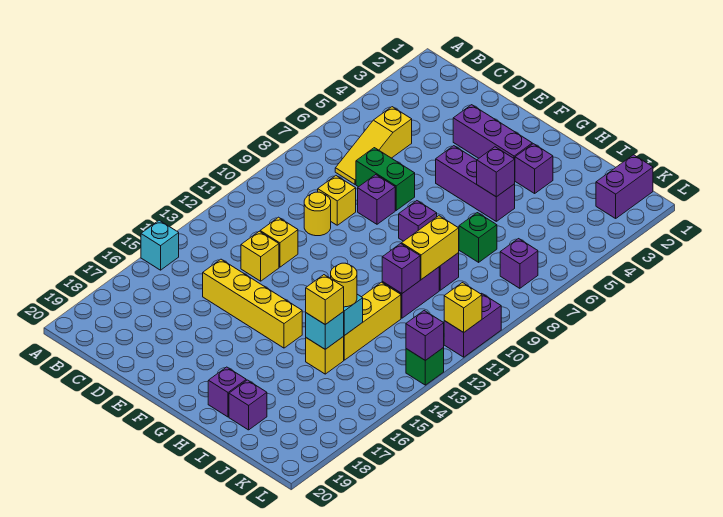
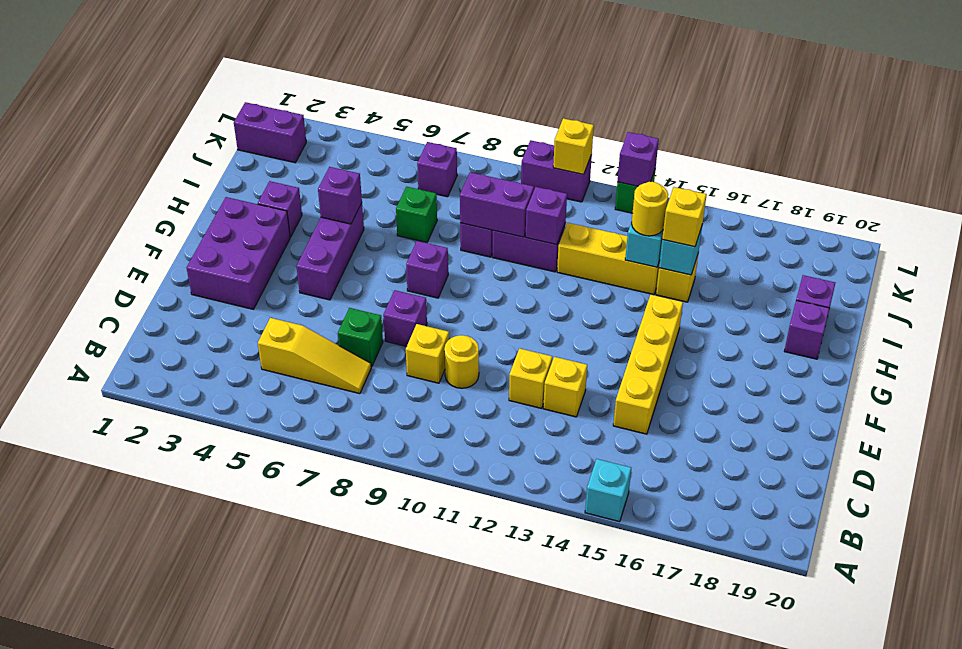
green 1x2 brick [356,148,415,210] -> green 1x1 brick [338,308,383,367]
purple 1x3 brick [453,105,532,159] -> purple 2x3 brick [187,197,290,309]
yellow 1x2 brick [402,216,459,280] -> purple 1x2 brick [460,172,534,237]

